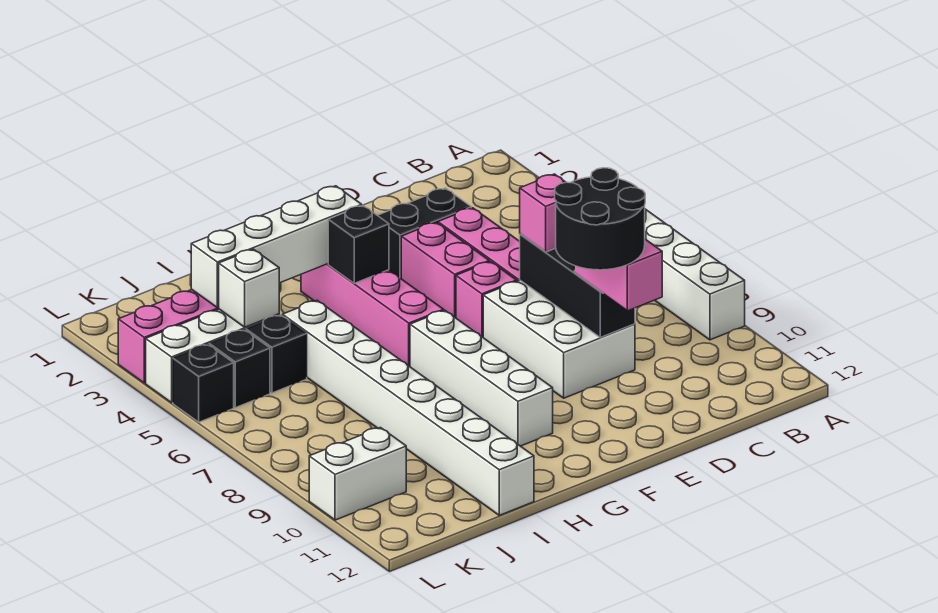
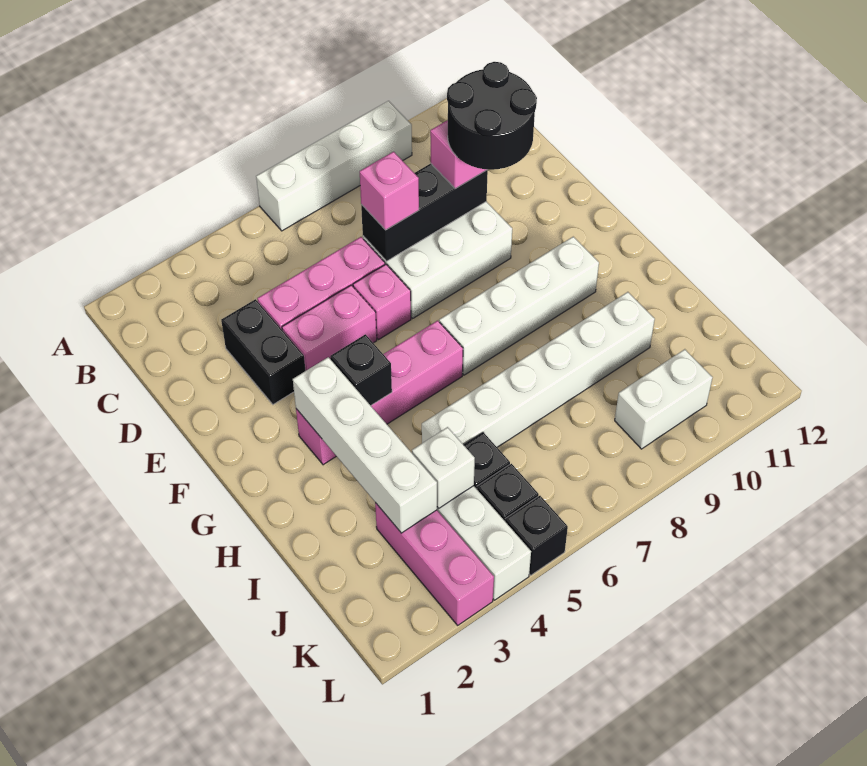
white 1x8 brick [282,300,534,515] -> white 1x6 brick [422,292,655,447]
white 1x2 brick [309,428,406,520] -> white 1x2 brick turned to [615,349,713,449]

